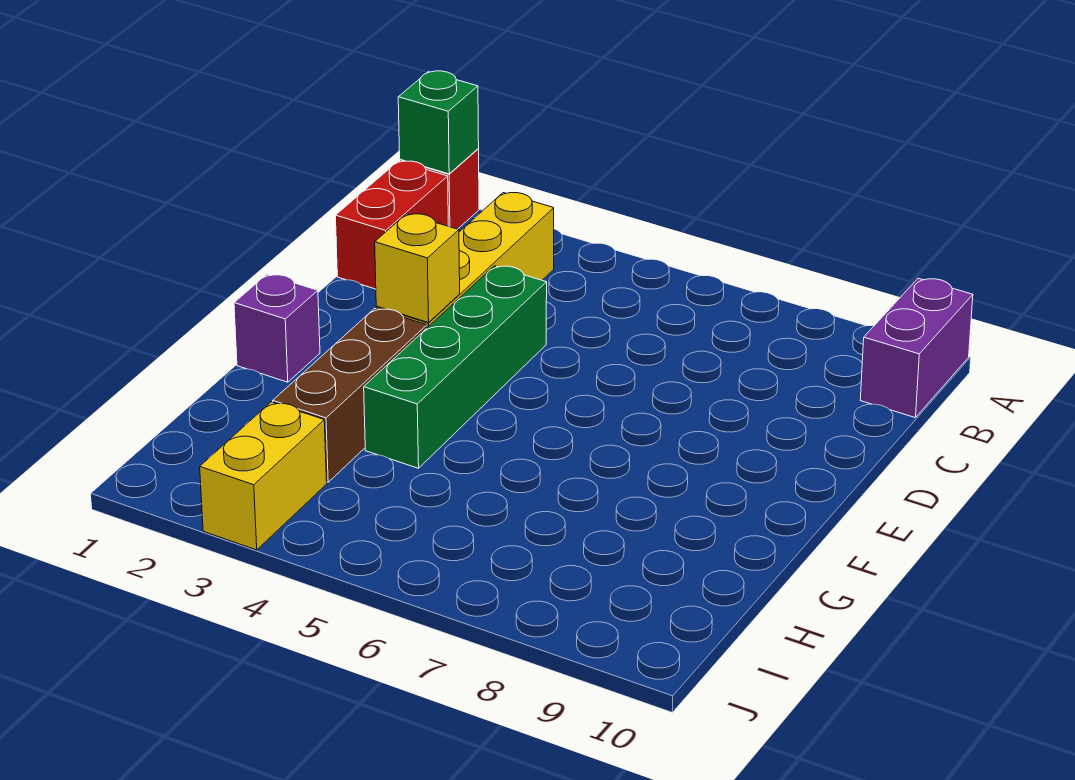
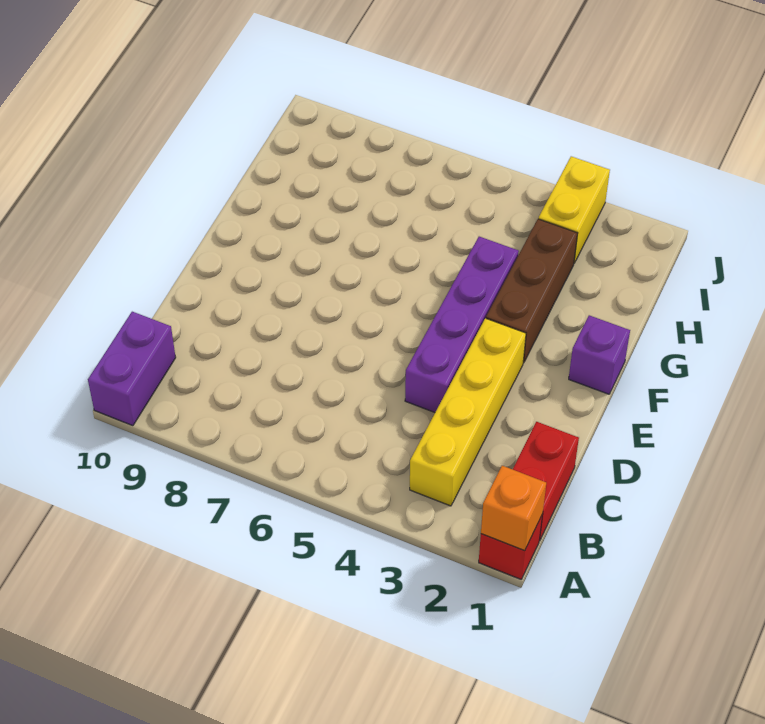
green 1x1 brick [398,71,479,174] -> orange 1x1 brick [481,466,546,551]
green 1x4 brick [364,266,547,468] -> purple 1x4 brick [405,237,519,412]
yellow 1x1 brick [375,214,460,323] -> none

